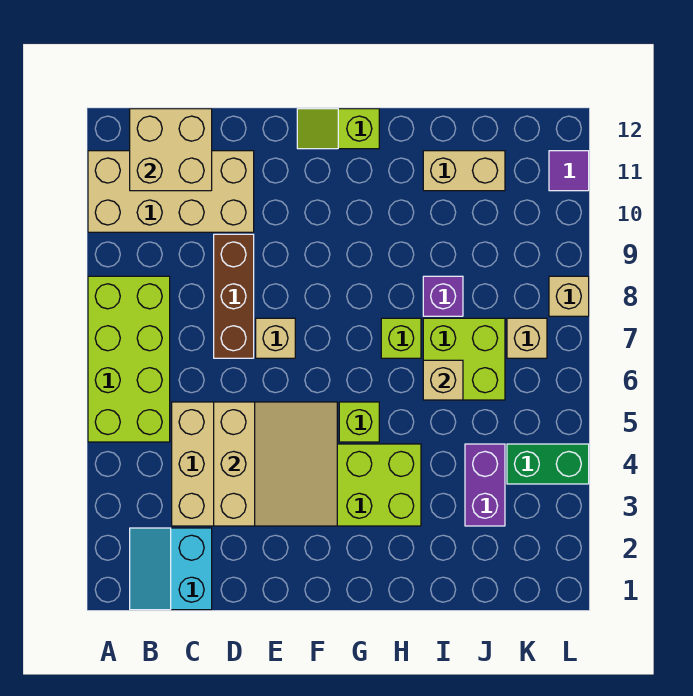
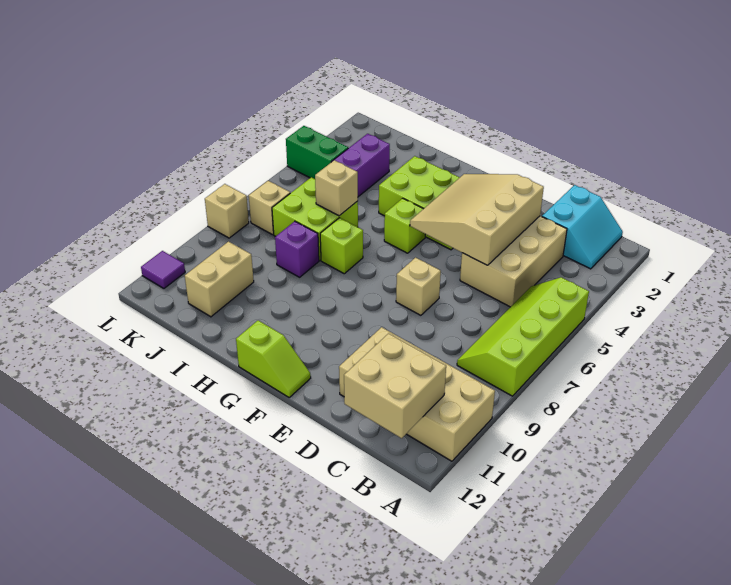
lime 2x4 brick [88,276,170,442] -> lime 2x4 slope [457,277,589,396]
brown 1x3 brick [214,234,254,358] -> none
tan 1x2 brick [423,151,505,191] -> tan 1x2 brick turned to [185,242,254,317]

